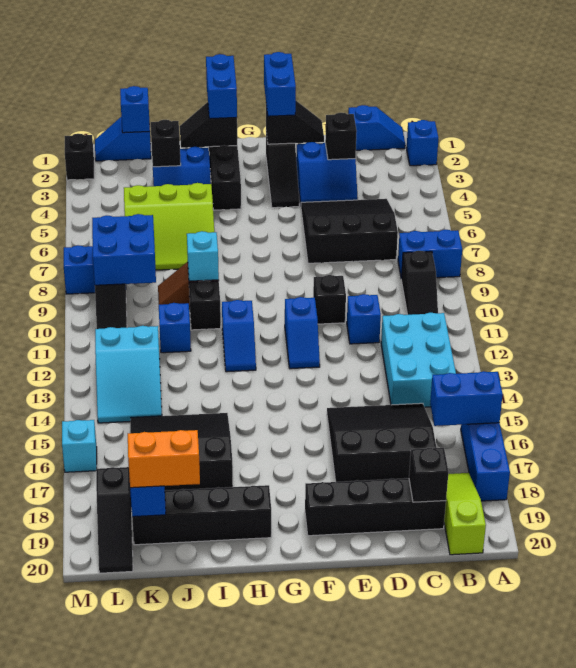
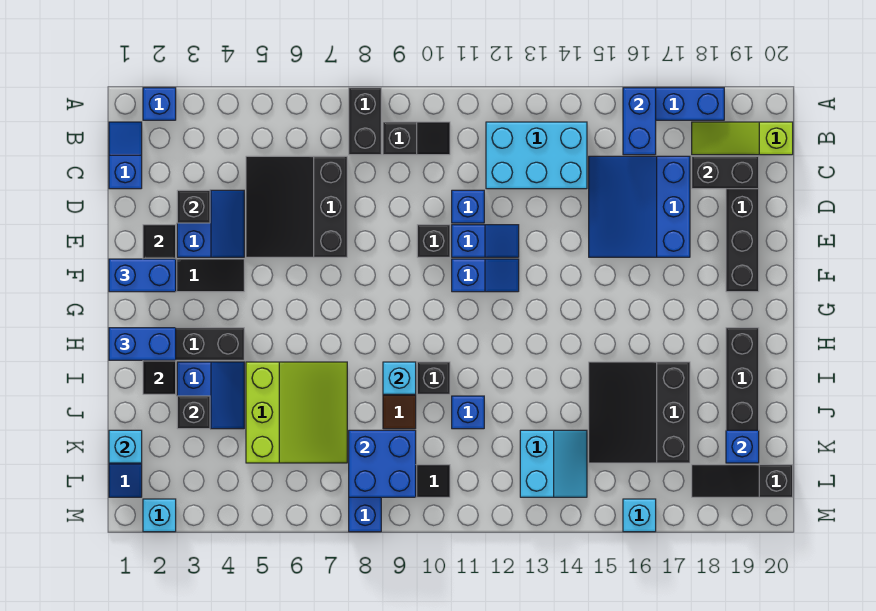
blue 1x2 brick [398,230,462,278] -> black 1x2 brick [349,88,381,155]
black 3x3 slope [327,403,436,482] -> blue 3x3 slope [589,156,690,257]
black 1x1 brick [409,448,449,502] -> black 1x2 brick [692,156,759,189]
blue 1x2 slope [222,300,256,372] -> blue 1x2 slope moved to [452,225,519,257]
orange 1x2 brick [128,430,200,488] -> none
blue 1x1 brick [120,86,150,133] -> cyan 1x1 brick [109,430,142,463]
cyan 2x3 slope [95,326,162,423] -> cyan 2x2 slope [520,430,587,497]
black 1x3 slope [96,467,133,573] -> black 1x3 slope turned to [692,465,793,497]
black 1x1 brick [65,134,94,180] -> cyan 1x1 brick [143,499,176,532]

